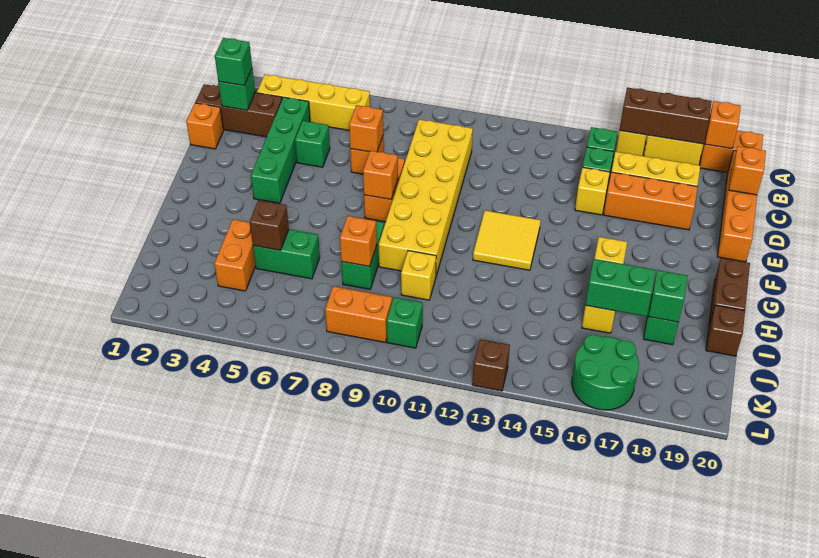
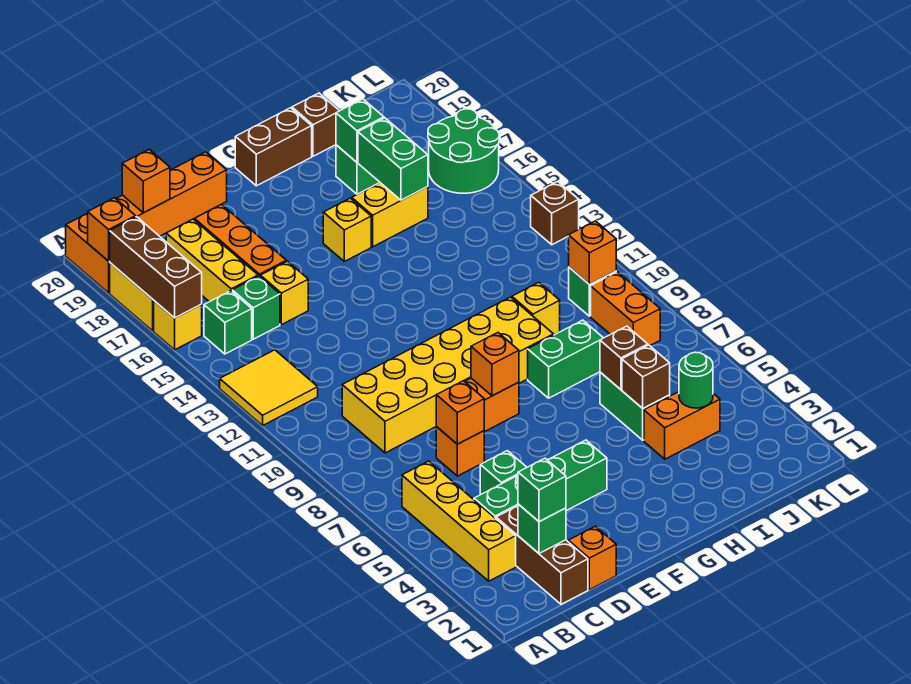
yellow 2x2 tile [473,211,541,270] -> yellow 2x2 tile moved to [220,350,318,425]
none -> brown 1x1 brick [600,326,648,389]
orange 1x1 brick [340,216,377,267] -> orange 1x1 brick moved to [569,221,616,284]
none -> green 1x1 round brick [679,352,713,408]

